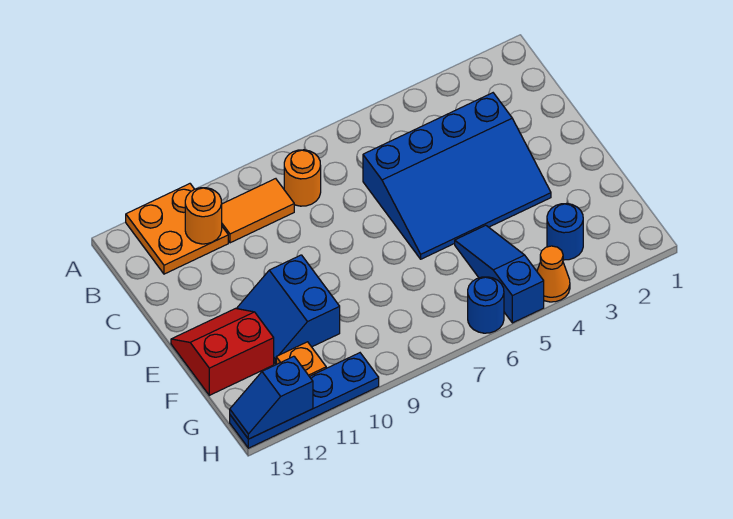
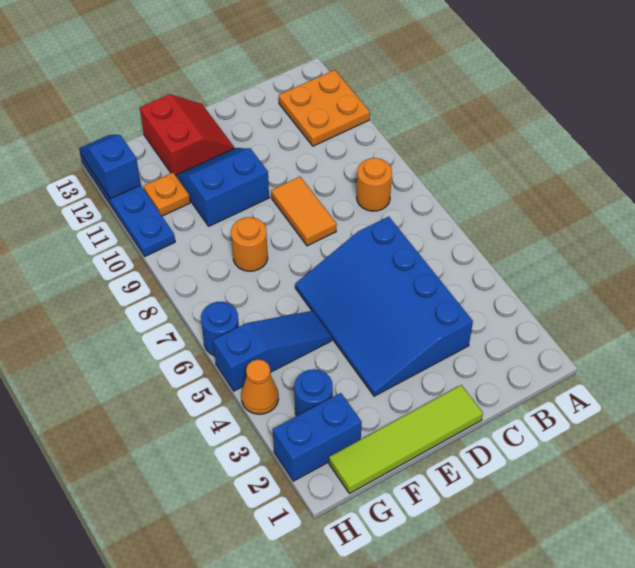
orange 1x2 tile [222,179,294,243] -> orange 1x2 tile moved to [271,177,337,246]
orange 1x1 round brick [185,188,222,244] -> orange 1x1 round brick moved to [231,217,268,271]
none -> lime 1x4 tile [329,385,483,494]
none -> blue 1x2 brick [273,393,362,481]

